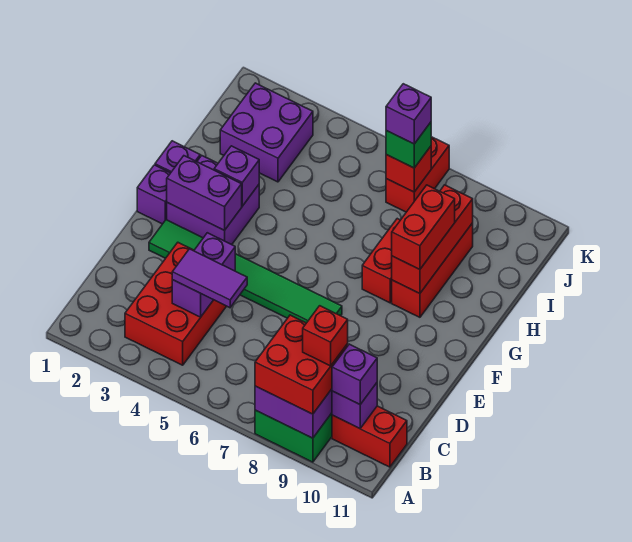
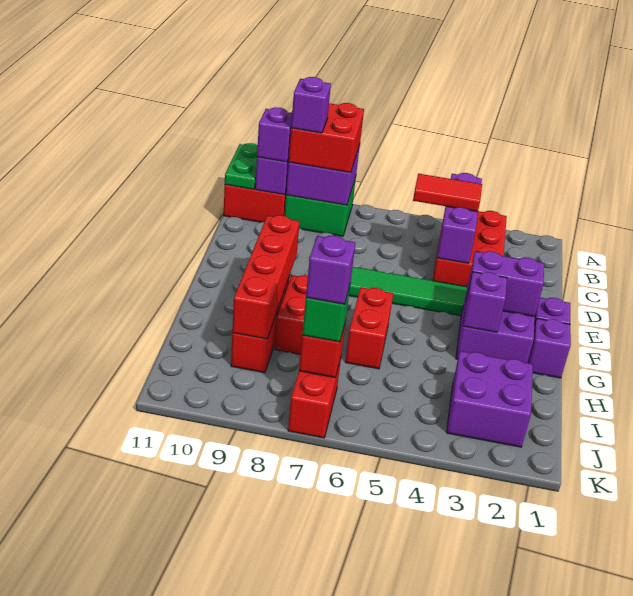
none -> green 1x2 plate [225,143,258,189]
red 1x1 brick [303,306,348,366] -> purple 1x1 brick [291,77,331,133]
purple 1x2 brick [172,233,235,317] -> purple 1x3 brick [437,173,482,263]
purple 1x2 tile [172,249,247,308] -> red 1x2 tile [413,174,482,212]
red 1x3 brick [392,185,473,294] -> red 1x4 brick [232,215,300,339]
red 1x2 brick [392,185,455,270] -> red 1x2 brick moved to [345,287,393,369]

